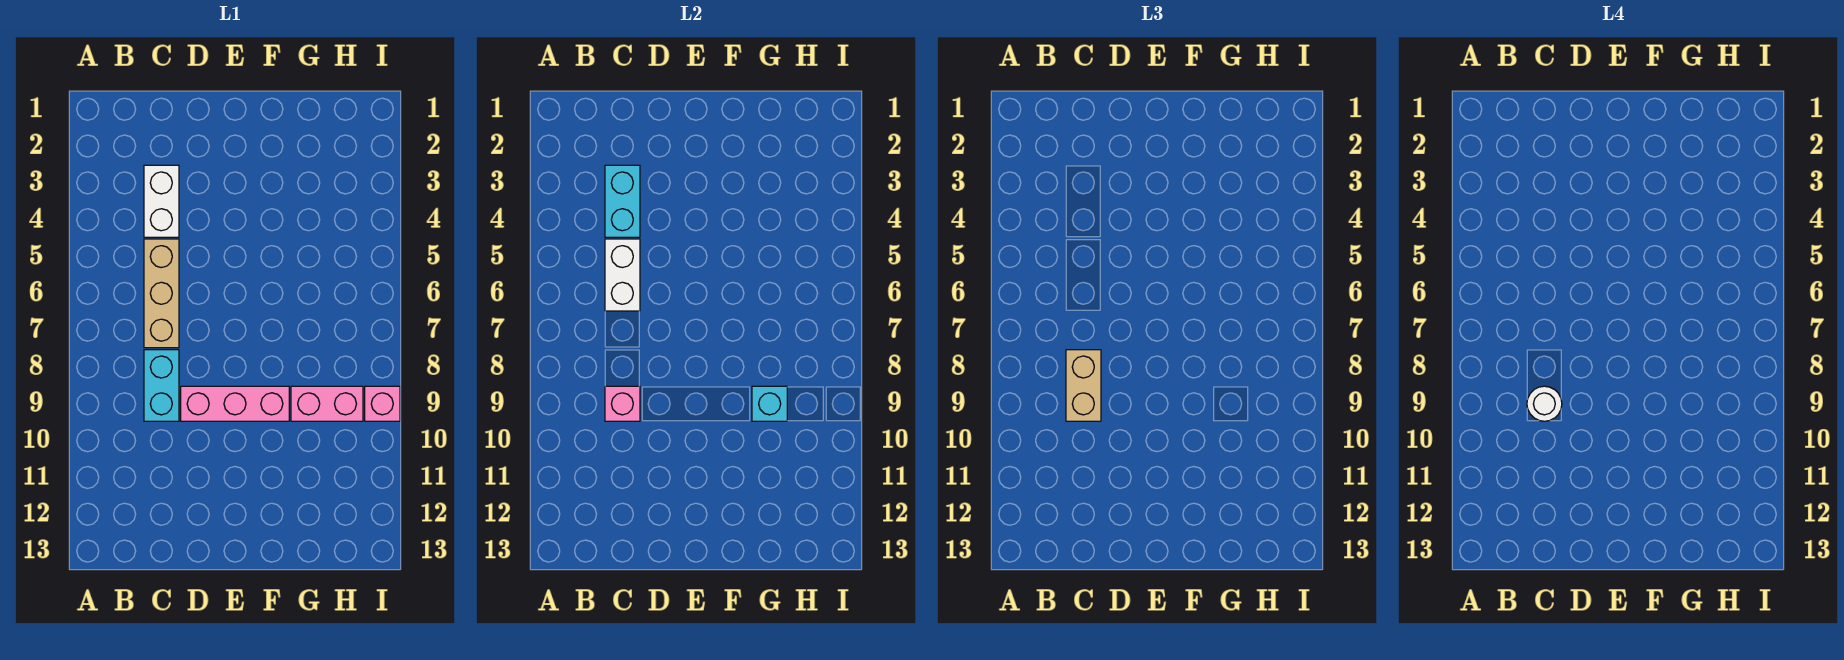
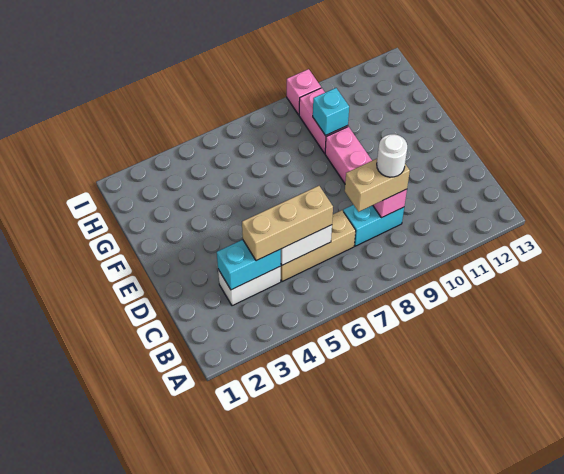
none -> tan 1x3 brick [242,186,333,261]

